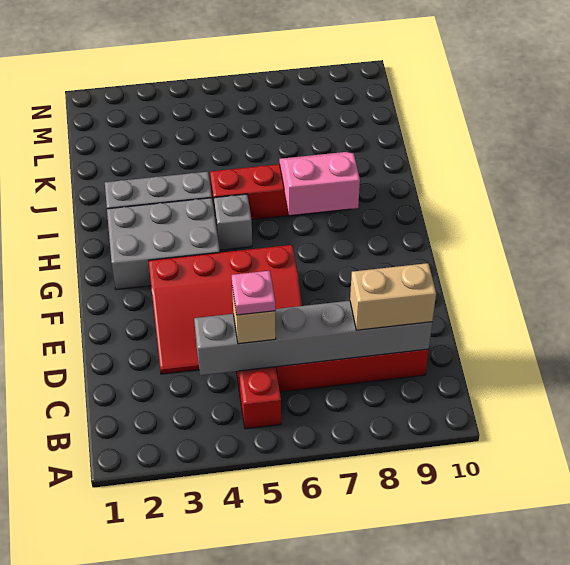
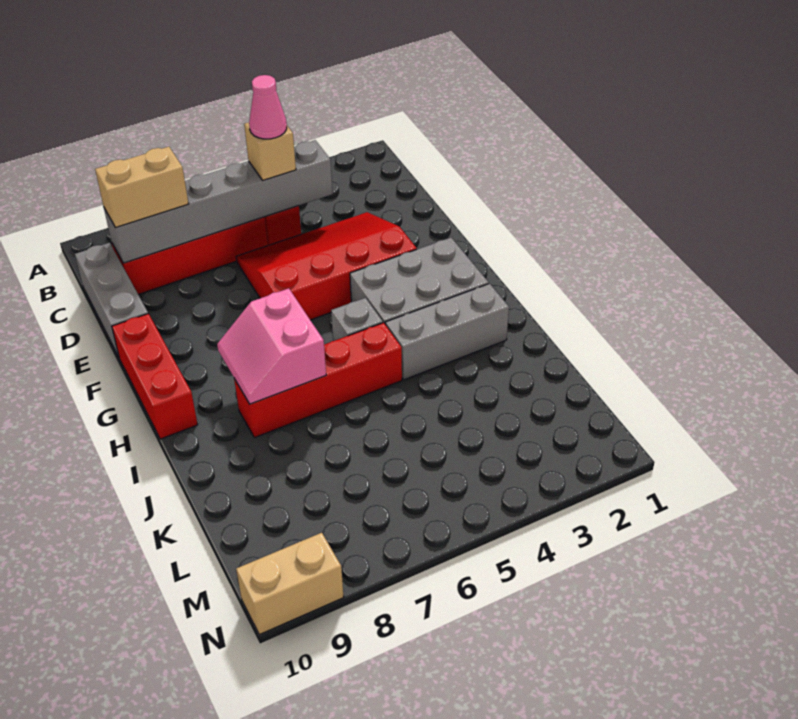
pink 1x1 plate [232,271,275,315] -> pink 1x1 cone [249,75,287,139]
none -> grey 1x3 brick [75,243,148,357]
none -> red 1x3 brick [112,314,198,439]
pink 2x2 slope [279,152,360,215] -> pink 2x2 slope turned to [217,288,326,404]
none -> tan 1x2 brick [236,533,344,635]

